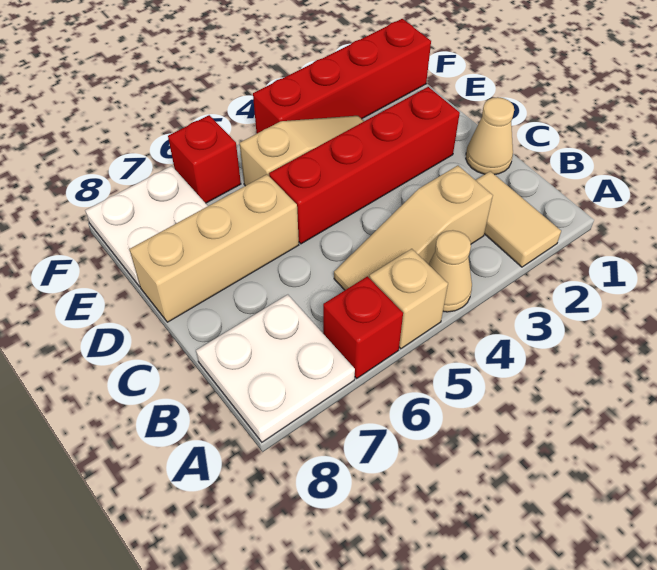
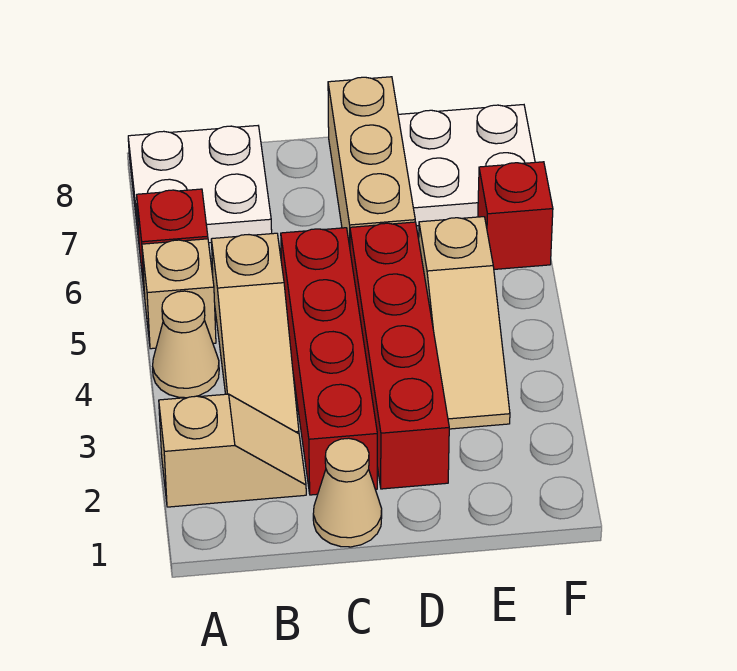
tan 1x2 tile [476,171,561,267] -> tan 1x2 slope [159,394,306,507]
tan 1x3 slope [334,166,493,290] -> tan 1x3 slope turned to [211,233,299,434]
red 1x4 brick [253,19,431,133] -> red 1x4 brick moved to [281,228,377,495]

